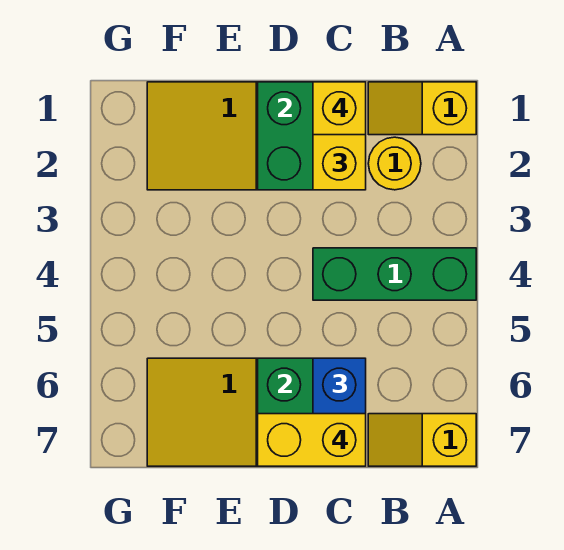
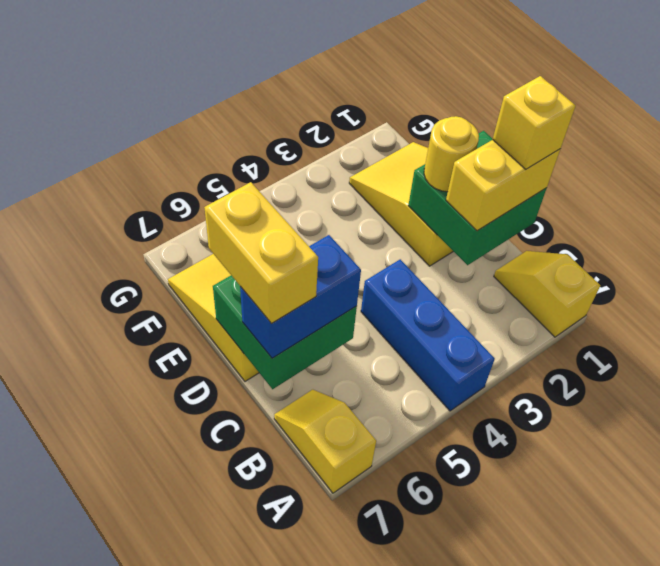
green 1x3 brick [313,248,476,300] -> blue 1x3 brick [361,259,495,411]
yellow 1x1 round brick [368,137,421,190] -> yellow 1x1 round brick moved to [424,116,479,192]

